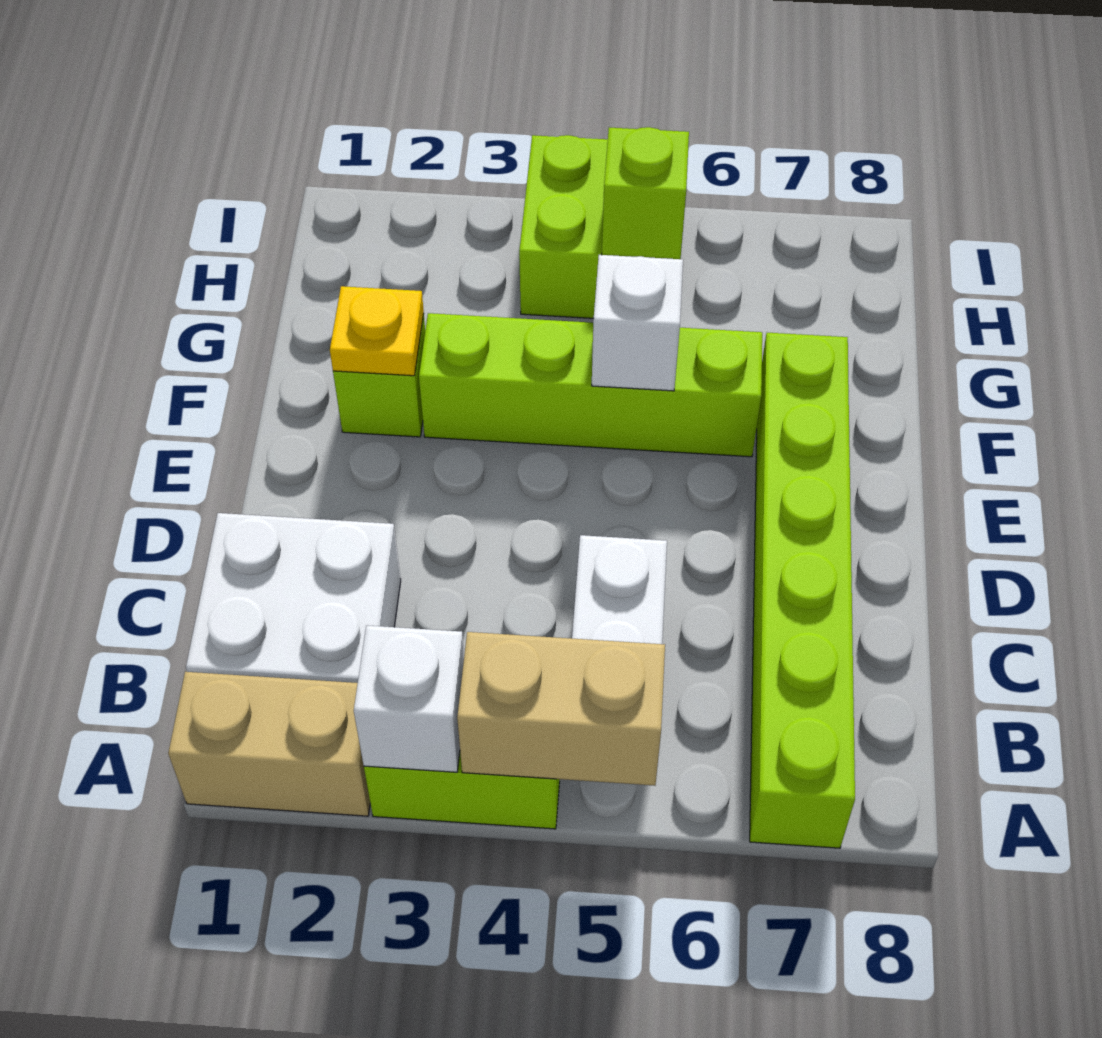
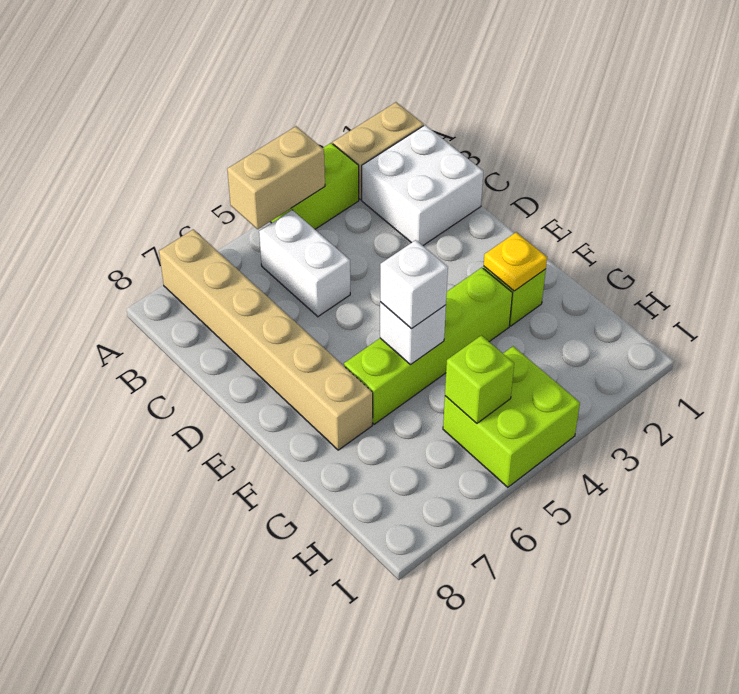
white 1x1 brick [354,625,464,772] -> white 1x1 brick moved to [380,240,448,329]
lime 1x6 brick [750,333,855,848] -> tan 1x6 brick [159,229,373,450]

